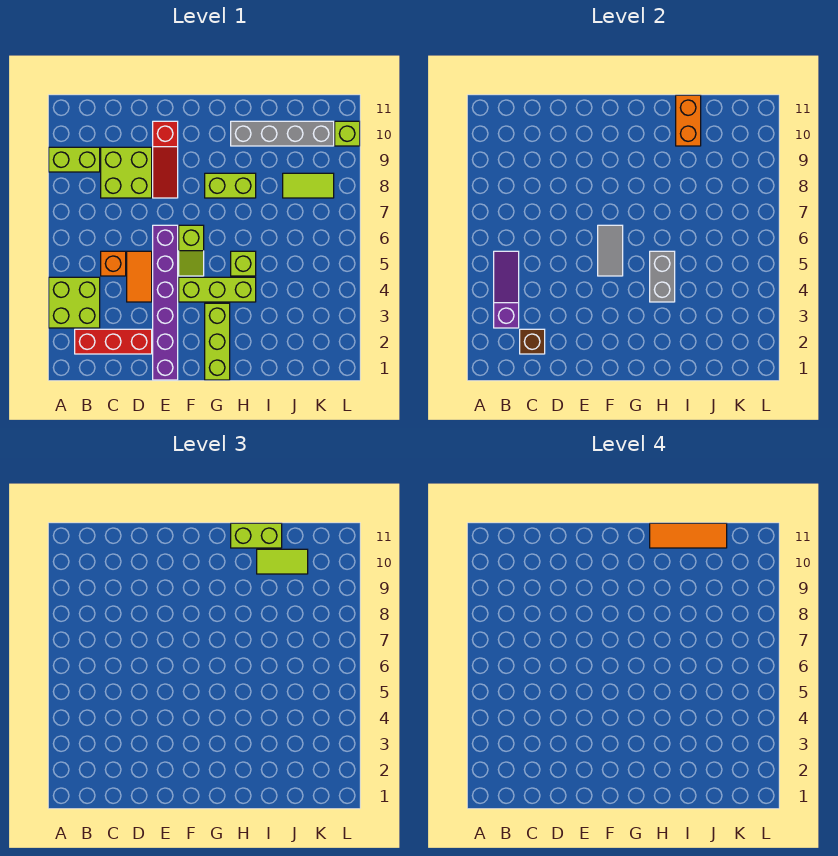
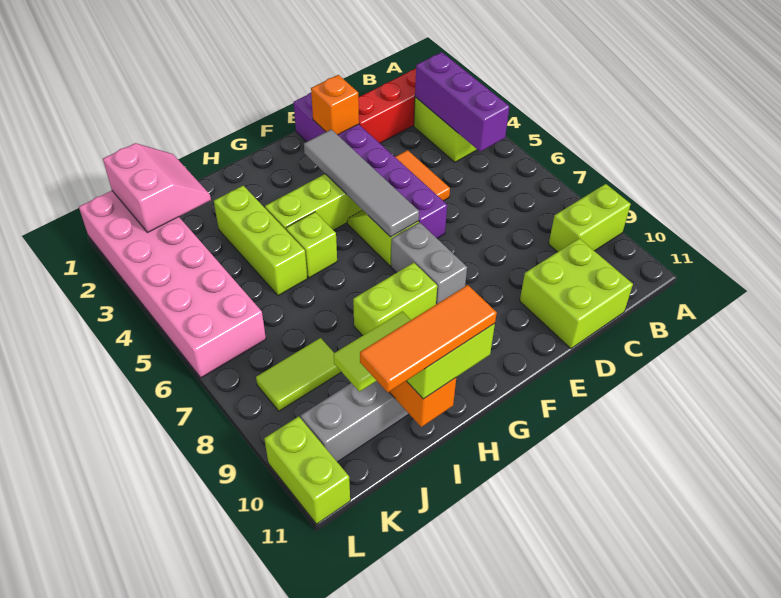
purple 1x3 slope [494,251,519,328] -> purple 1x3 brick [415,52,509,151]
brown 1x1 brick [520,329,545,354] -> none
orange 1x1 brick [101,251,126,276] -> orange 1x1 brick moved to [311,75,359,135]
lime 2x2 brick [101,147,152,198] -> lime 2x2 brick moved to [520,238,633,349]
red 1x3 slope [153,121,178,198] -> none
grey 1x2 tile [598,225,623,276] -> grey 1x4 tile [304,129,419,237]
lime 1x3 brick [205,303,230,380] -> lime 1x3 brick moved to [214,186,307,296]
grey 1x2 brick [650,251,675,302] -> grey 1x2 brick moved to [391,222,467,304]
none -> pink 2x2 slope [103,143,211,232]
none -> pink 2x6 brick [79,191,266,378]
lime 1x1 brick [335,121,360,146] -> lime 1x2 brick [264,416,350,524]

